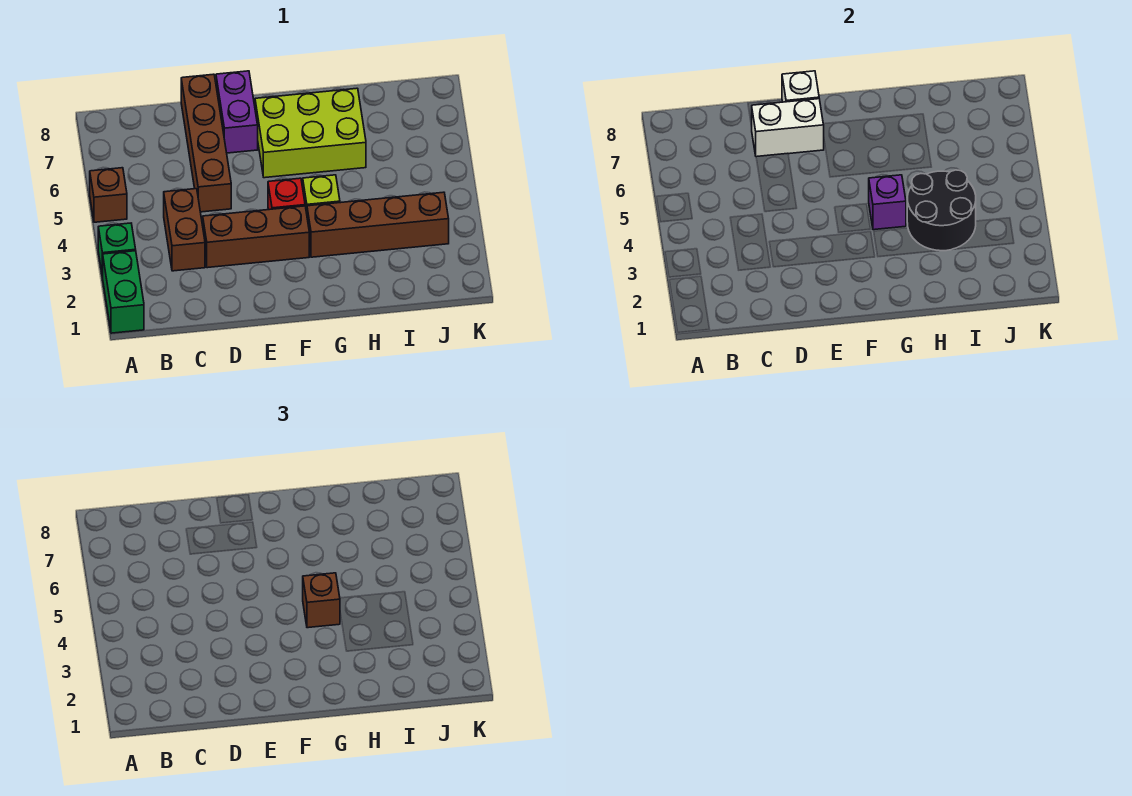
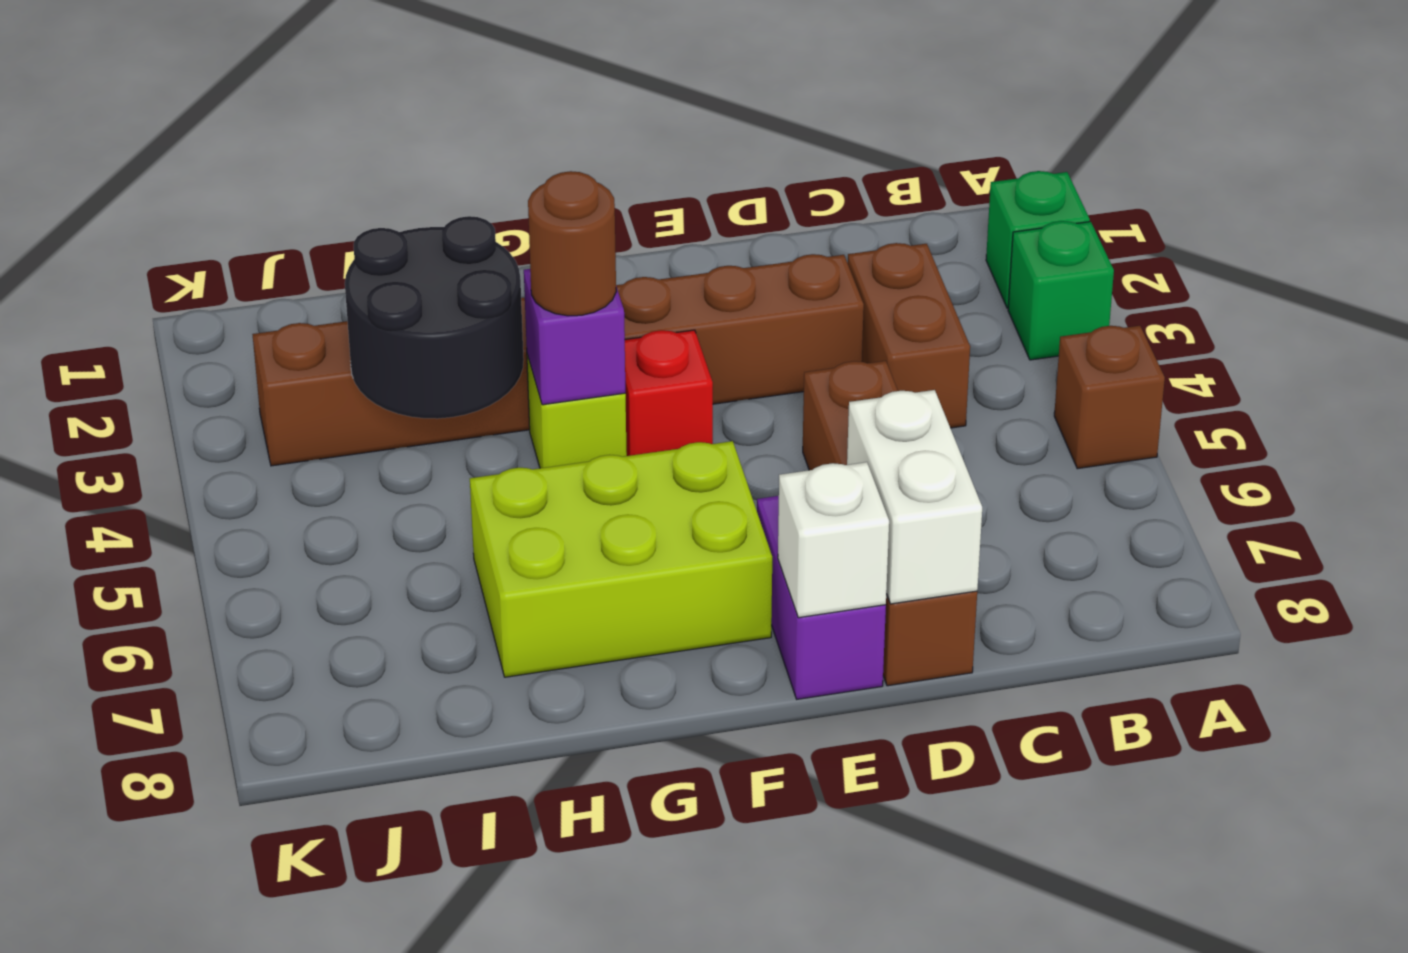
green 1x2 brick [103,251,144,333] -> green 1x1 brick [986,171,1090,308]
white 1x2 brick [752,99,824,157] -> white 1x2 brick turned to [847,390,982,604]
brown 1x1 brick [303,573,340,628] -> brown 1x1 round brick [528,171,616,316]

